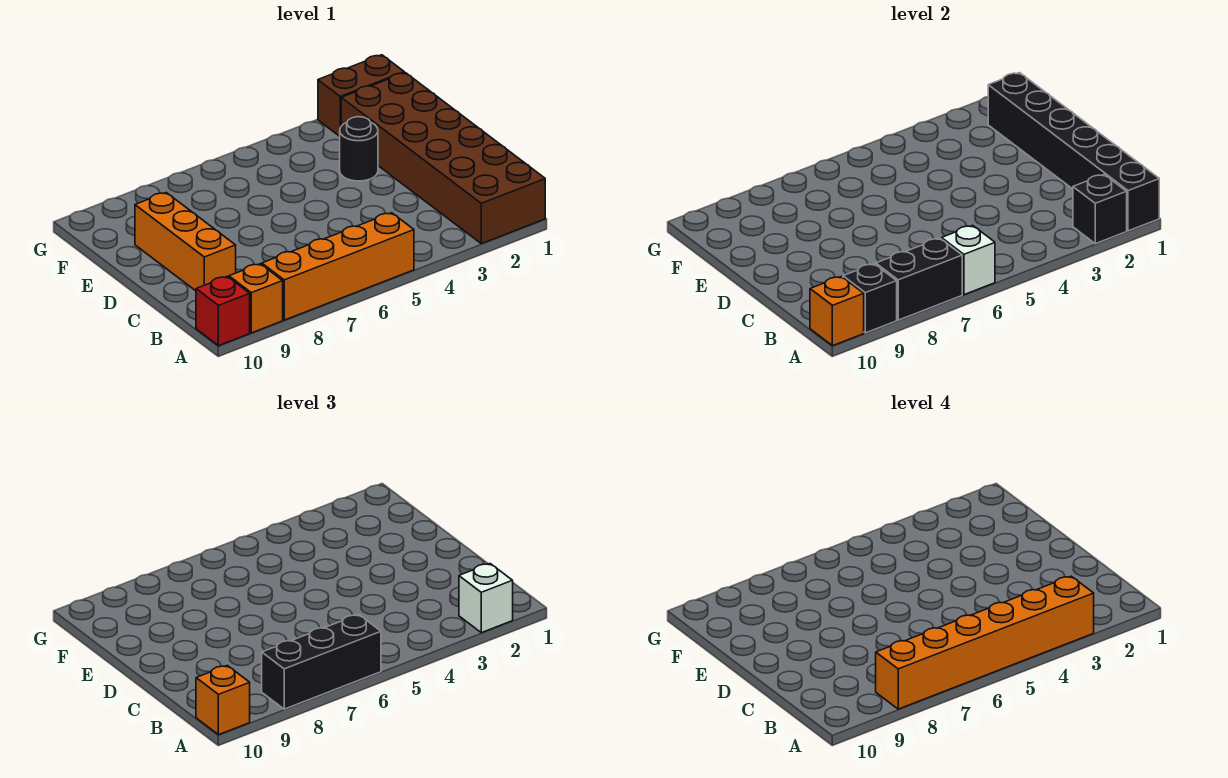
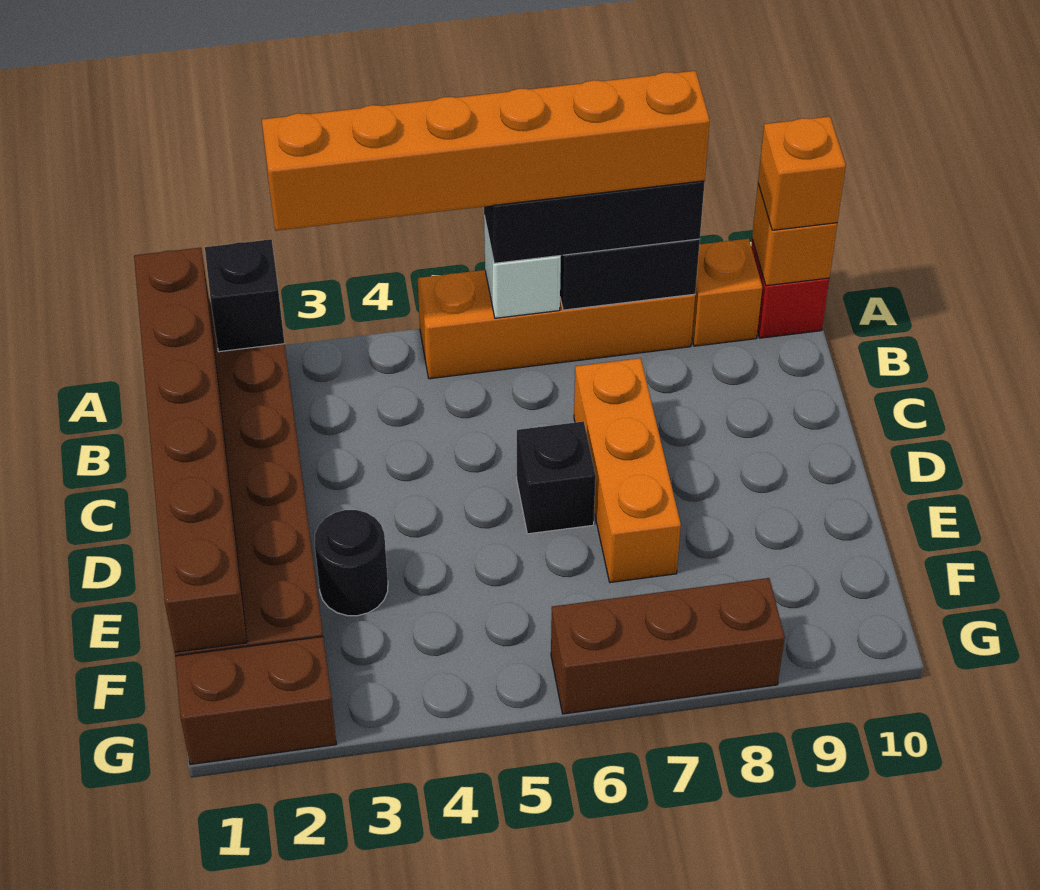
black 1x6 brick [988,73,1159,231] -> brown 1x6 brick [134,248,247,652]
white 1x1 brick [459,564,513,633] -> none
black 1x1 brick [843,264,897,333] -> black 1x1 brick moved to [517,421,596,534]
orange 1x3 brick [135,193,236,291] -> orange 1x3 brick moved to [574,358,681,583]
none -> brown 1x3 brick [551,578,785,714]

